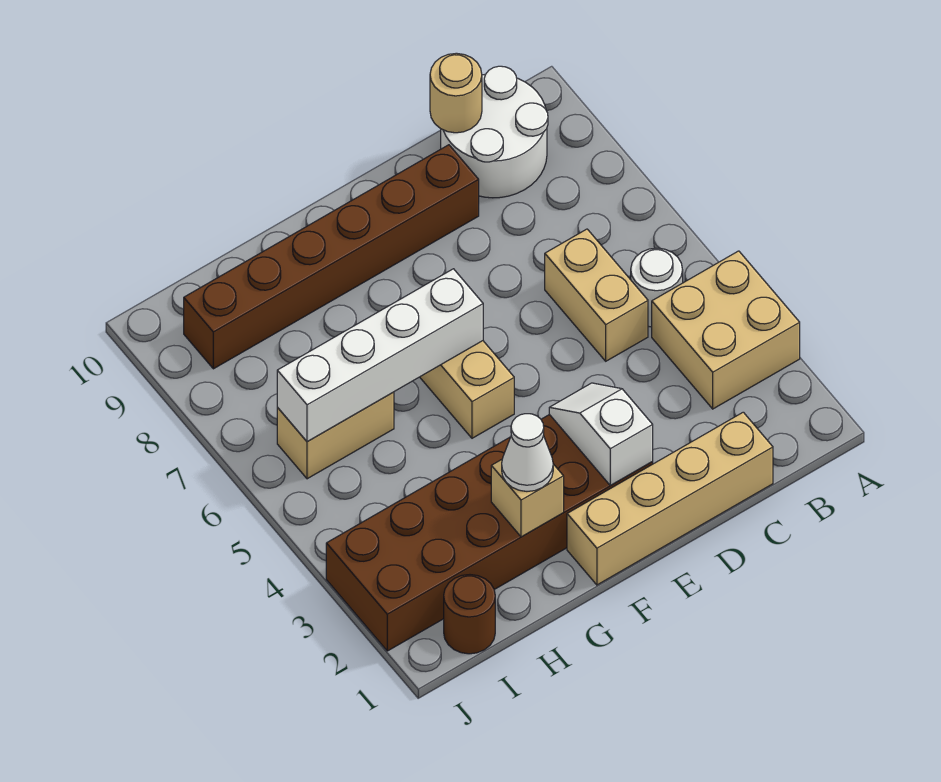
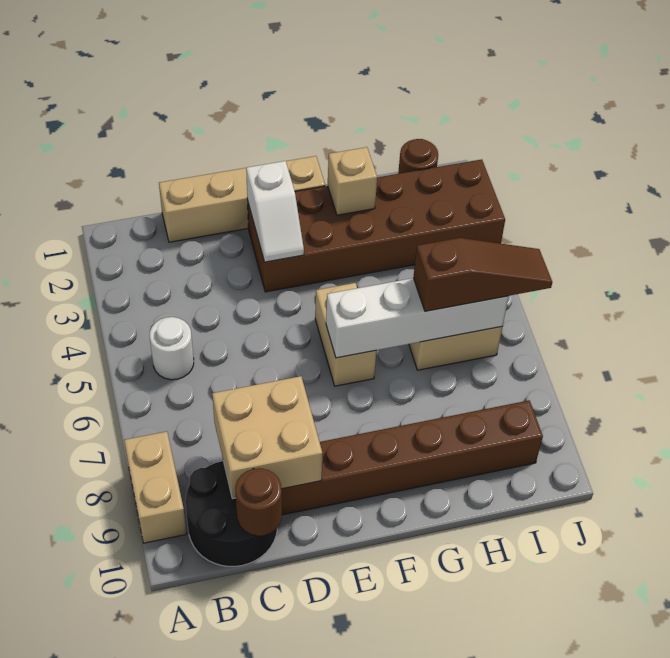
tan 2x2 brick [652,251,800,409] -> tan 2x2 brick moved to [212,376,322,499]
white 2x2 round brick [441,66,548,198] -> black 2x2 round brick [185,461,277,566]
tan 1x2 brick [545,229,648,361] -> tan 1x2 brick moved to [124,432,187,543]
tan 1x1 round brick [430,53,482,133] -> brown 1x1 round brick [235,468,282,536]
white 1x1 cone [502,414,553,491] -> none
none -> brown 1x3 slope [413,238,552,311]

